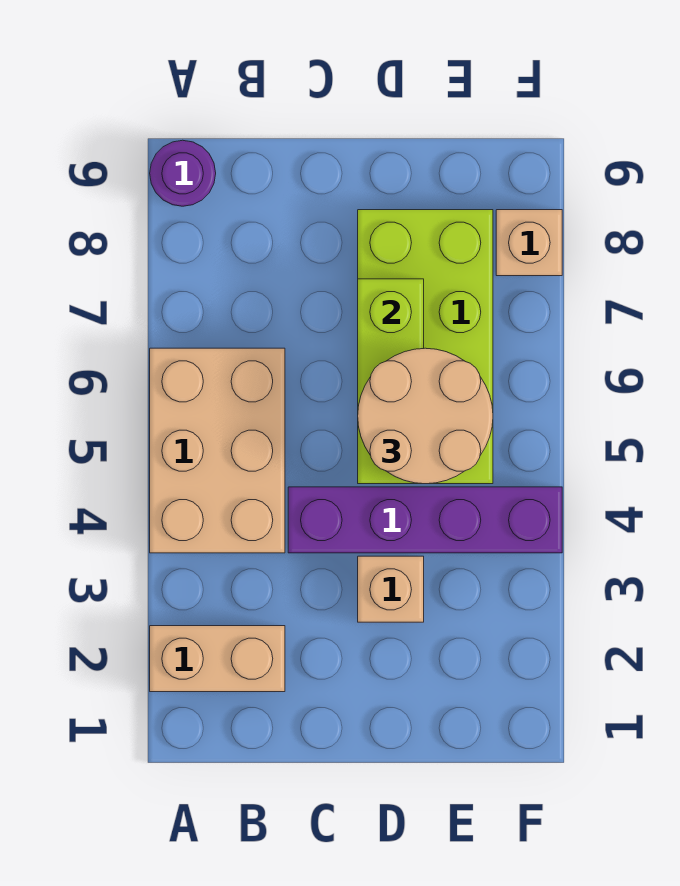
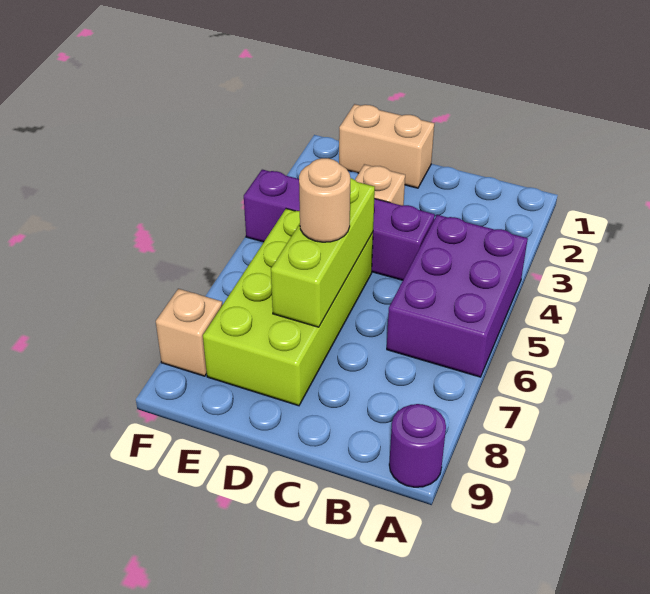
tan 1x2 brick [150,626,285,692] -> tan 1x2 brick moved to [339,104,434,188]
tan 2x3 brick [150,348,285,553] -> purple 2x3 brick [387,215,528,377]
tan 2x2 round brick [358,348,493,484] -> tan 1x1 round brick [299,158,350,242]

